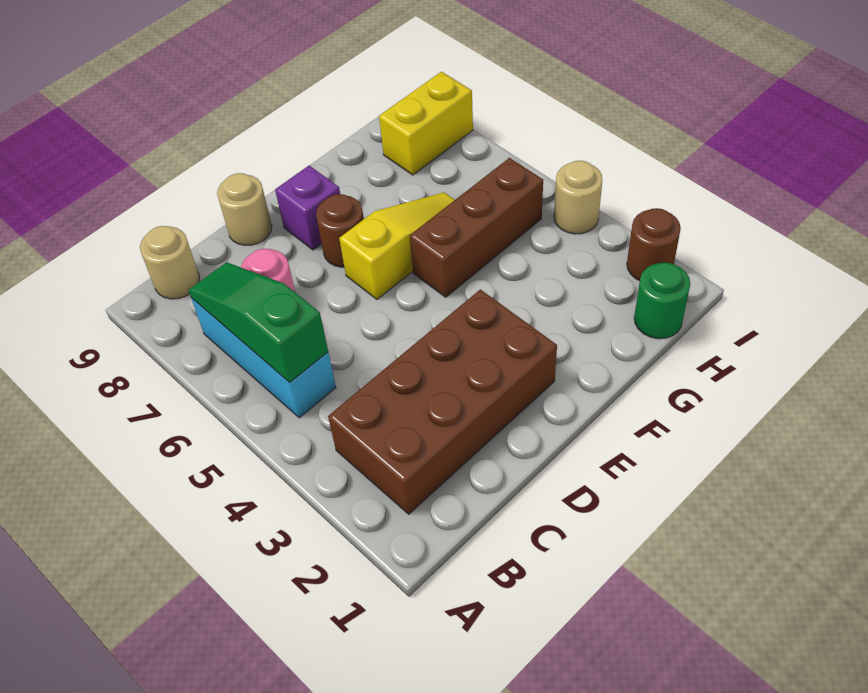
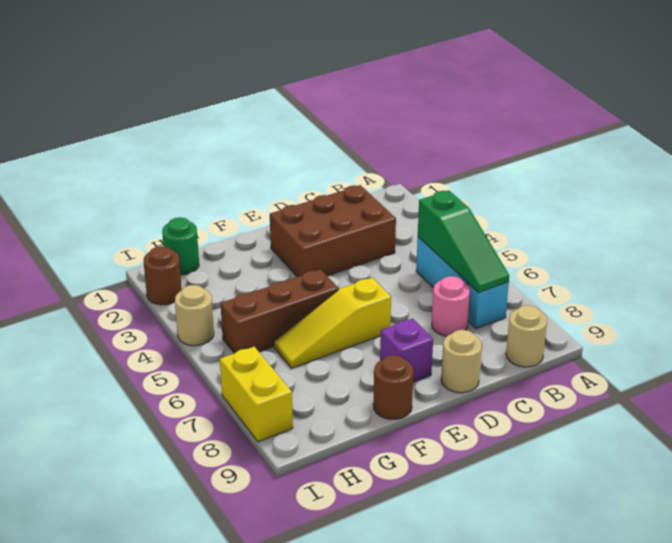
brown 2x4 brick [328,289,557,514] -> brown 2x3 brick [270,185,396,277]
brown 1x1 round brick [316,194,364,267] -> brown 1x1 round brick moved to [373,355,413,419]
yellow 1x2 brick [379,72,473,175] -> yellow 1x2 brick turned to [220,347,293,442]

